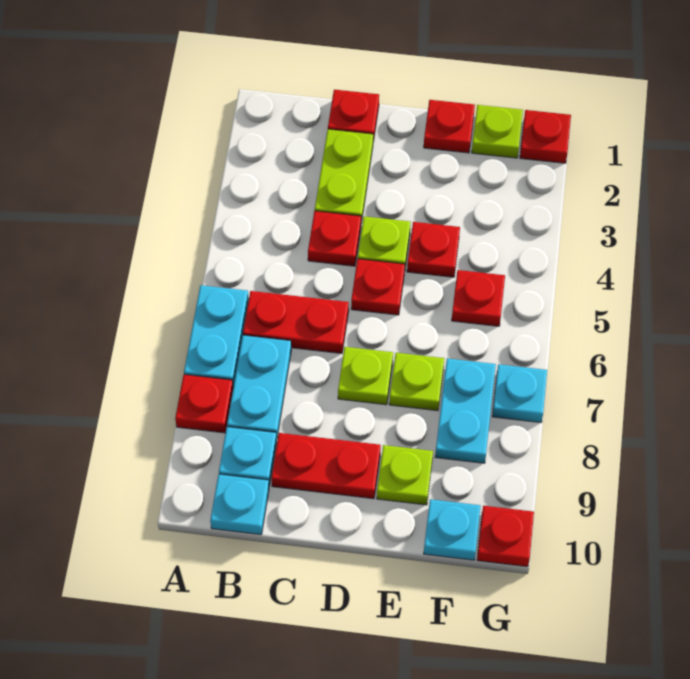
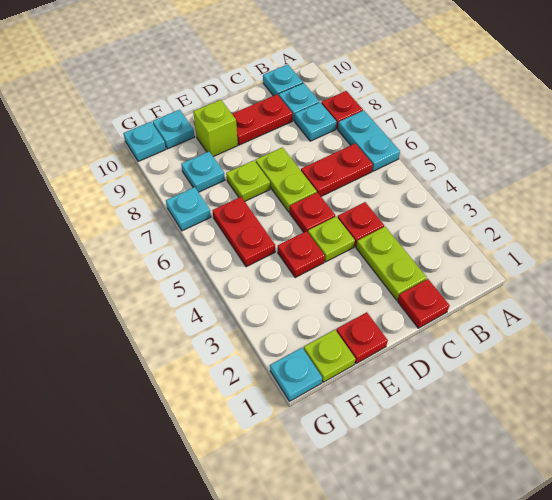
cyan 1x2 plate [227,335,291,437] -> cyan 1x1 plate [295,102,336,141]
lime 1x1 plate [338,347,393,405] -> lime 1x2 plate [255,147,317,212]
lime 1x1 plate [377,445,433,505] -> lime 1x1 brick [193,100,238,157]
red 1x1 plate [452,270,505,326] -> red 1x2 plate [212,197,275,267]
cyan 1x2 plate [435,358,496,463] -> cyan 1x1 plate [181,152,225,192]
red 1x1 plate [520,110,571,163] -> cyan 1x1 plate [270,348,322,401]
red 1x1 plate [477,506,534,567] -> cyan 1x1 plate [123,122,166,162]

